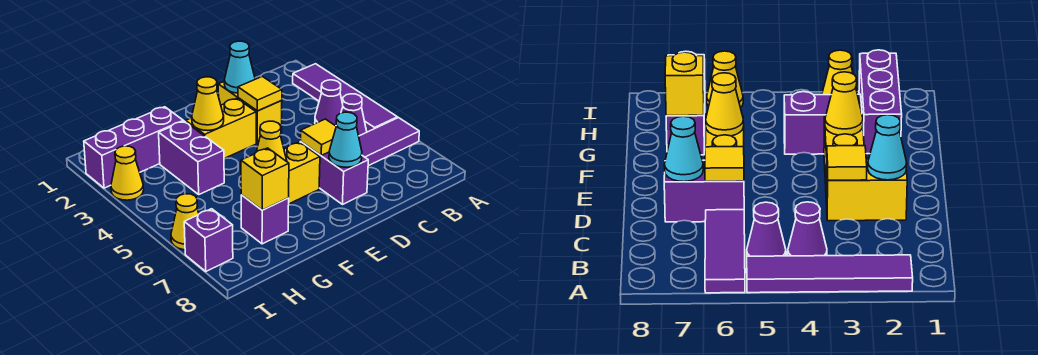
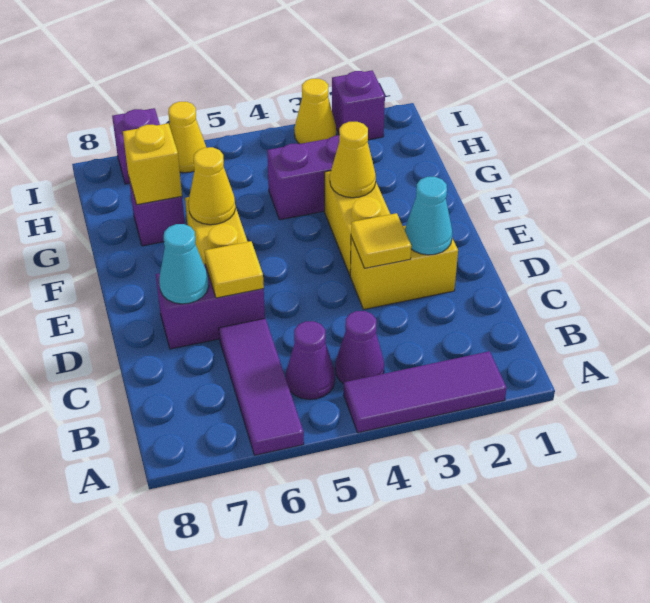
purple 1x4 tile [293,64,397,132] -> purple 1x3 tile [344,351,507,433]
purple 1x3 brick [84,107,183,188] -> purple 1x1 brick [332,70,385,140]

